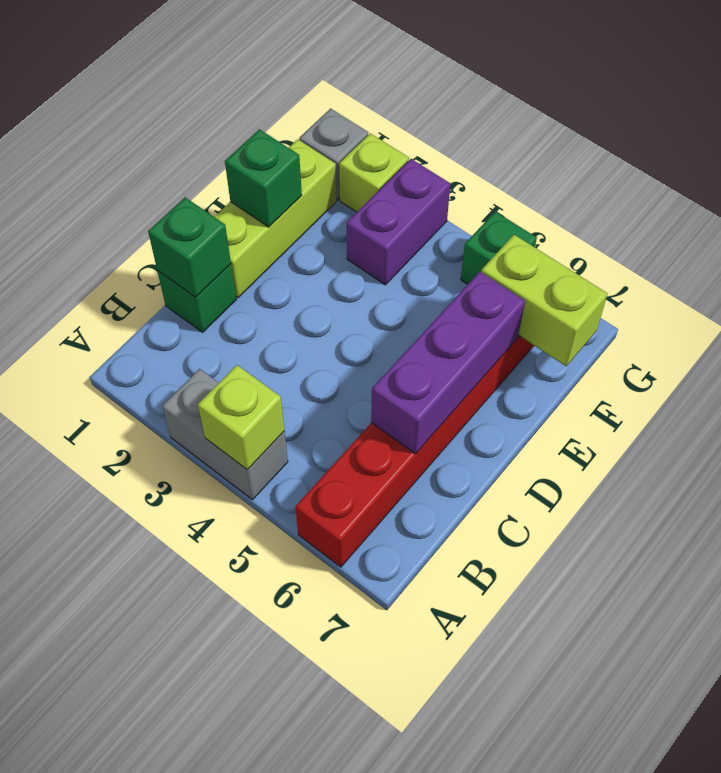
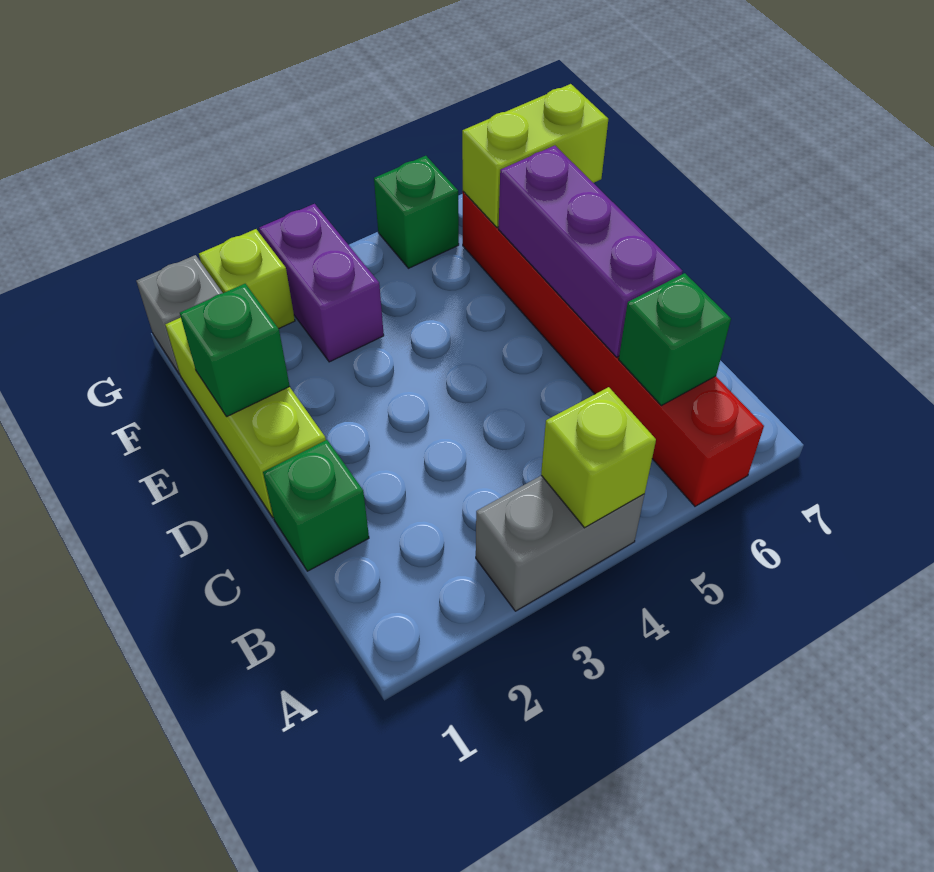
green 1x1 brick [148,197,231,297] -> green 1x1 brick moved to [619,273,731,406]

